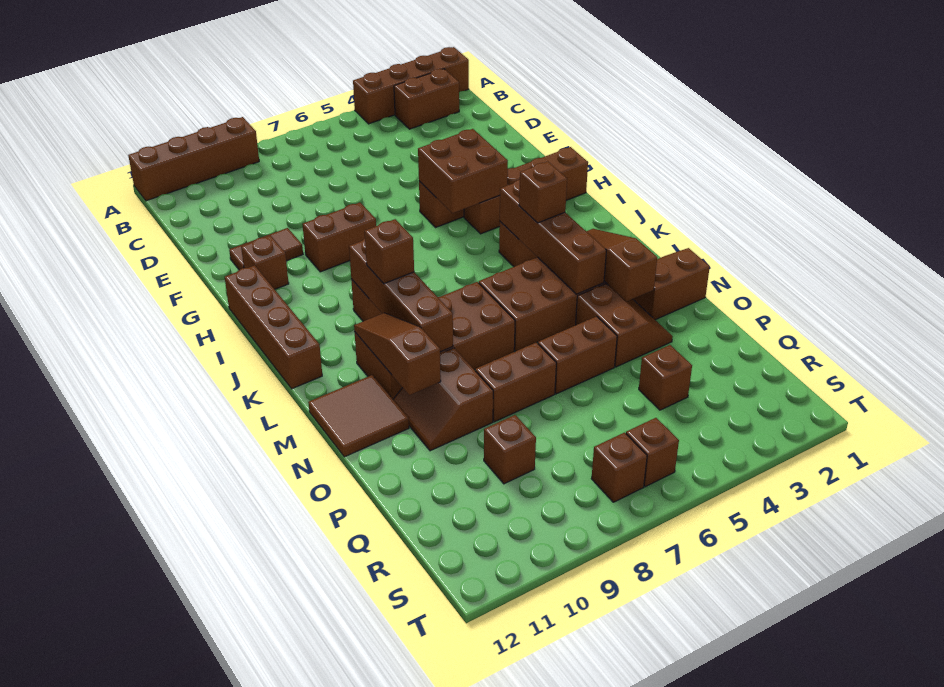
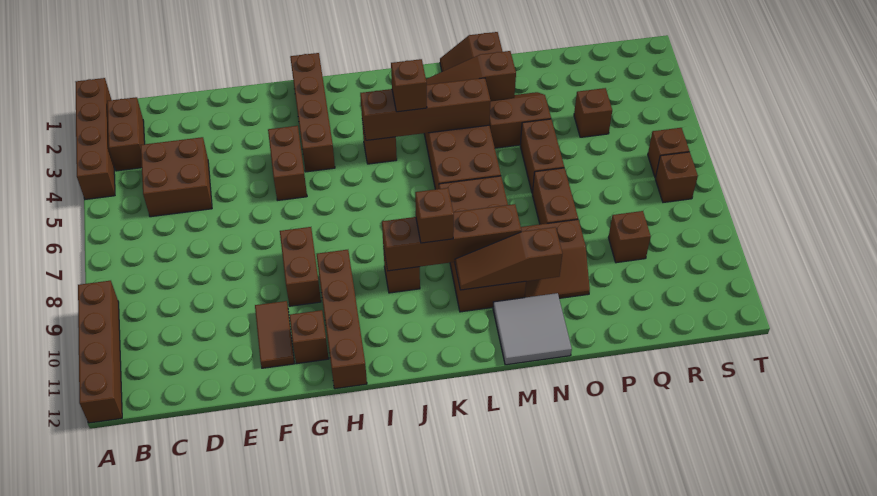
brown 2x2 brick [418,129,508,213] -> brown 2x2 brick moved to [141,137,212,217]
brown 1x4 brick [225,265,322,389] -> brown 1x4 brick turned to [317,250,367,389]
brown 2x2 tile [308,375,409,457] -> grey 2x2 tile [493,293,572,365]

